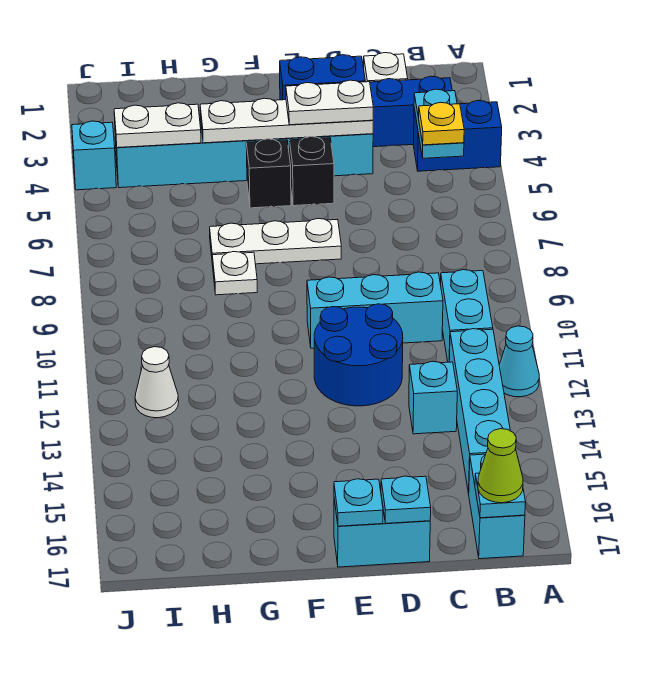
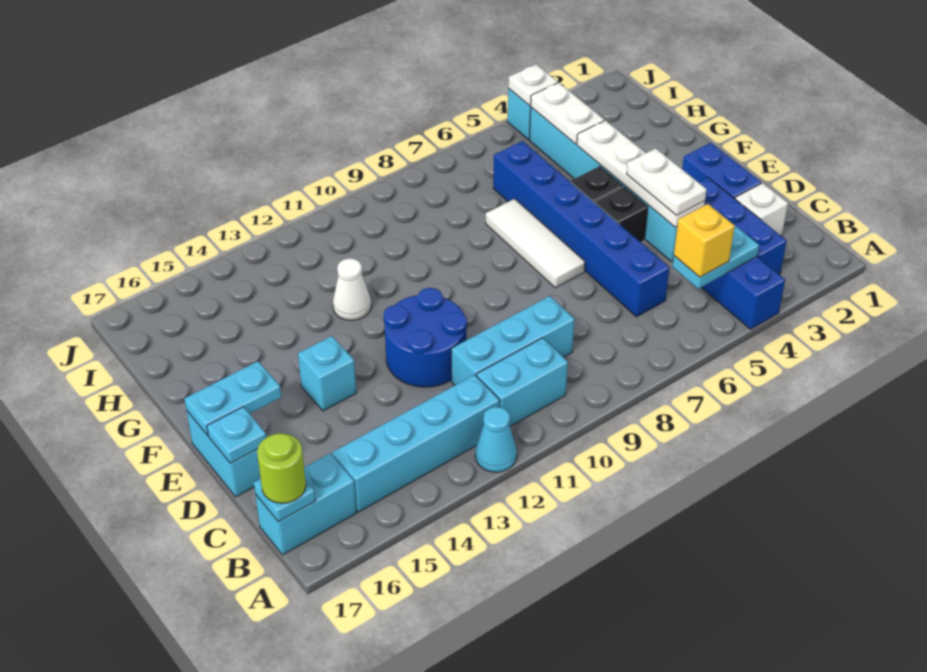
yellow 1x1 plate [419,102,464,145] -> yellow 1x1 brick [674,204,735,277]
lime 1x1 cone [478,429,523,503] -> lime 1x1 round brick [257,433,306,503]
none -> blue 1x6 brick [493,141,670,317]
cyan 1x3 brick [307,272,443,348] -> cyan 1x3 brick turned to [451,296,574,385]
cyan 1x1 brick [409,361,457,434] -> cyan 1x1 brick moved to [298,336,356,411]
white 1x3 plate [210,219,341,265] -> white 1x3 tile [486,199,585,288]
cyan 1x1 plate [334,479,383,526] -> cyan 1x2 plate [184,361,281,436]
white 1x1 plate [212,252,257,295] -> white 1x1 plate moved to [508,64,558,106]
white 1x1 cone [135,347,179,418] -> white 1x1 cone moved to [333,258,371,320]

